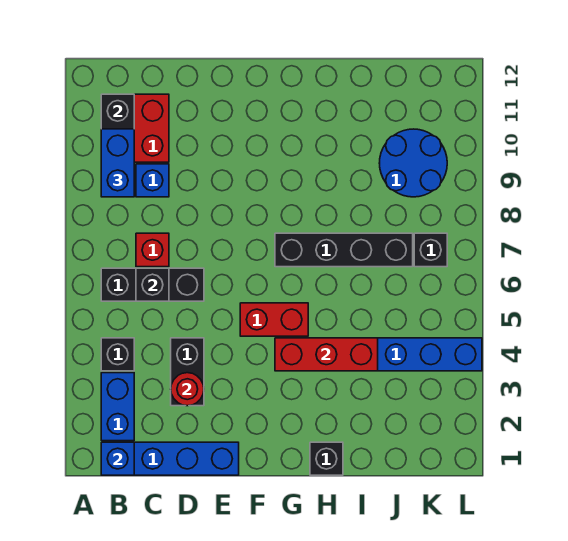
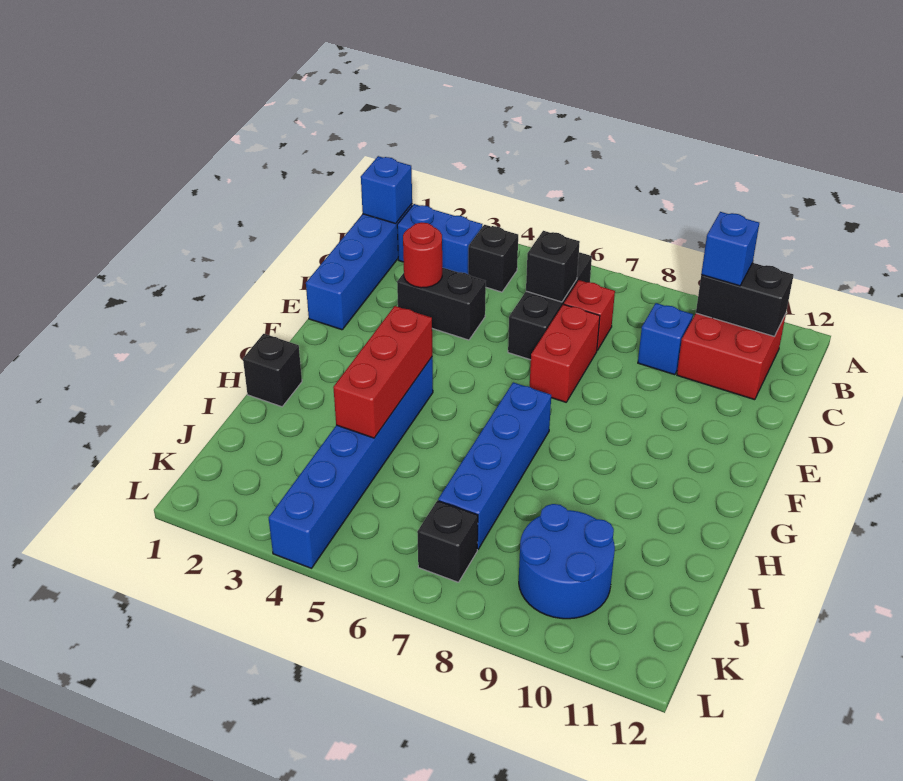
blue 1x2 brick [101,129,134,197] -> blue 1x1 brick [701,212,759,286]
red 1x2 brick [240,303,308,336] -> red 1x2 brick moved to [530,304,600,402]
black 1x4 brick [275,233,413,267] -> blue 1x4 brick [438,382,551,549]

